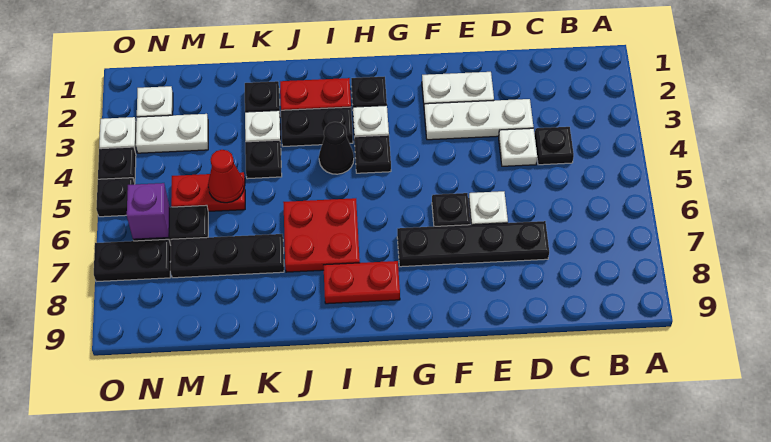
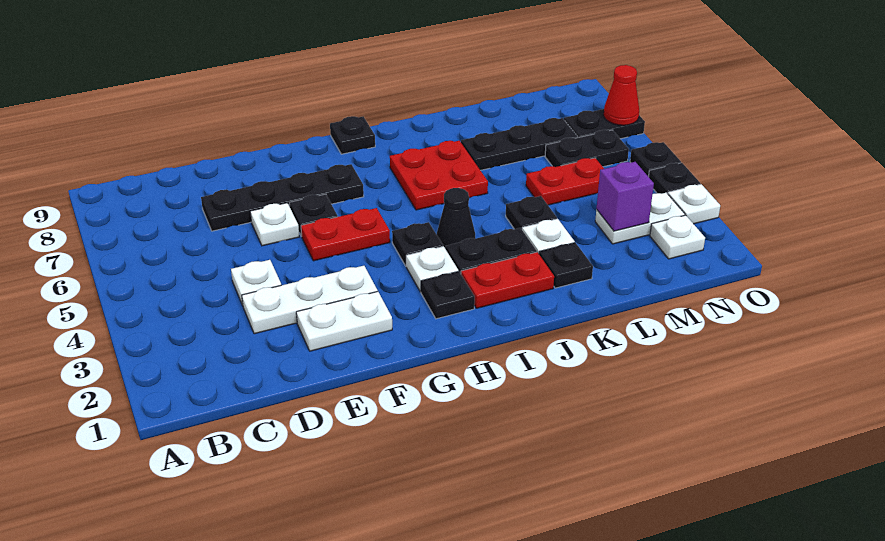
black 1x1 plate [535,127,574,165] -> black 1x1 plate moved to [330,116,375,154]
red 1x2 plate [323,261,400,304] -> red 1x2 plate moved to [301,208,390,261]
red 1x1 cone [208,150,244,203] -> red 1x1 cone moved to [604,65,639,125]
purple 1x1 brick [127,183,169,239] -> purple 1x1 brick moved to [596,162,654,231]

